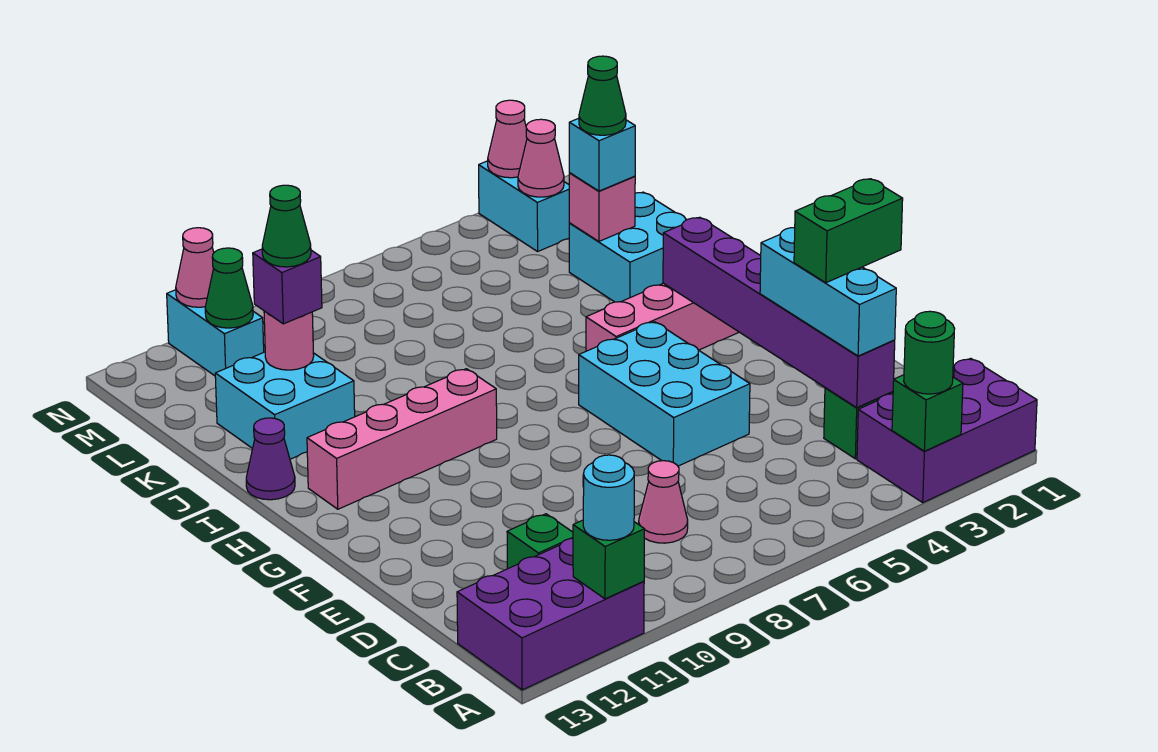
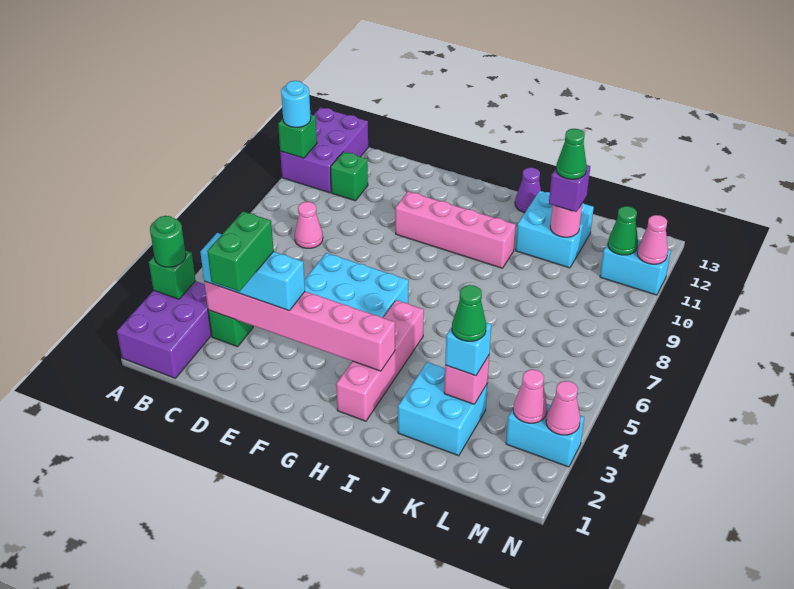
purple 1x6 brick [663,217,895,407] -> pink 1x6 brick [204,281,395,371]
pink 1x4 brick [307,369,497,509] -> pink 1x4 brick turned to [395,191,516,268]

